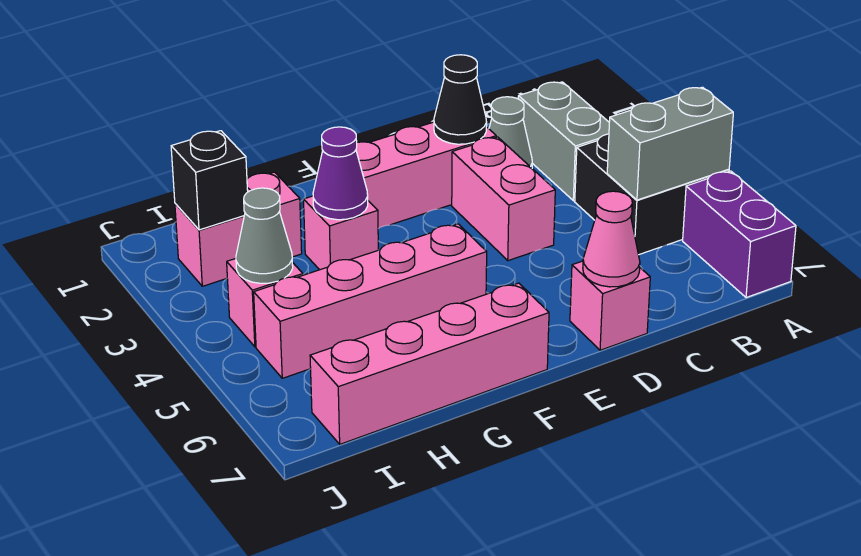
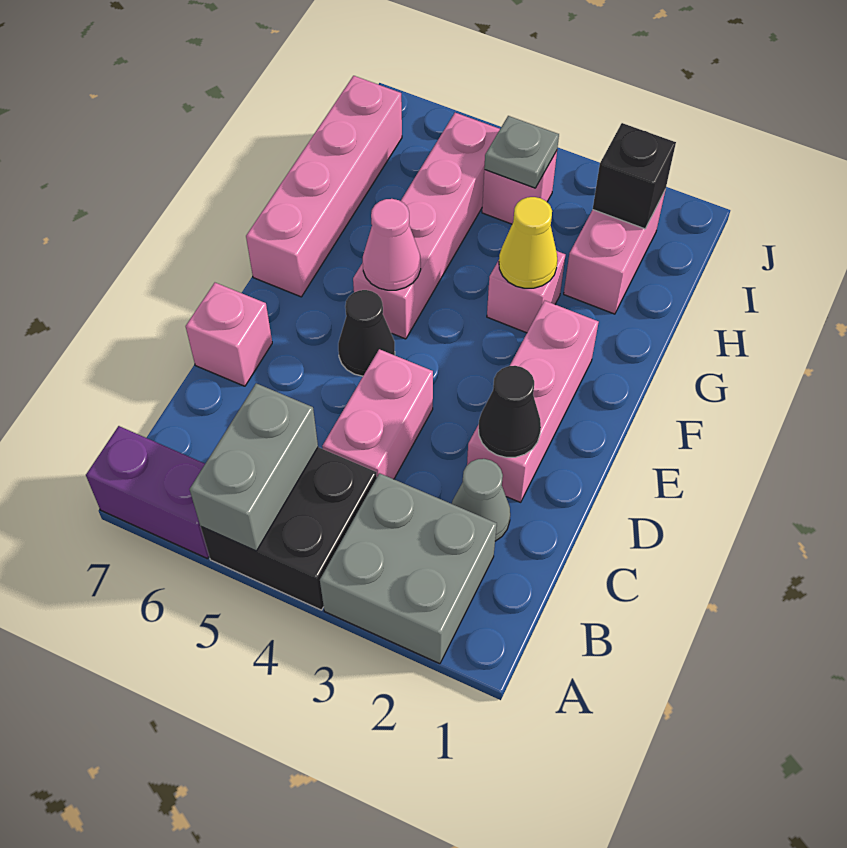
grey 1x2 brick [518,82,609,201] -> grey 2x2 brick [320,473,497,664]
pink 1x2 brick [452,137,555,261] -> pink 1x2 brick turned to [322,349,433,479]
pink 1x1 cone [583,191,640,287] -> pink 1x1 cone moved to [363,199,421,290]
none -> black 1x1 cone [338,290,395,376]
purple 1x1 cone [313,127,368,220] -> yellow 1x1 cone [499,197,558,288]
grey 1x1 cone [236,188,293,283] -> grey 1x1 plate [484,116,559,188]

